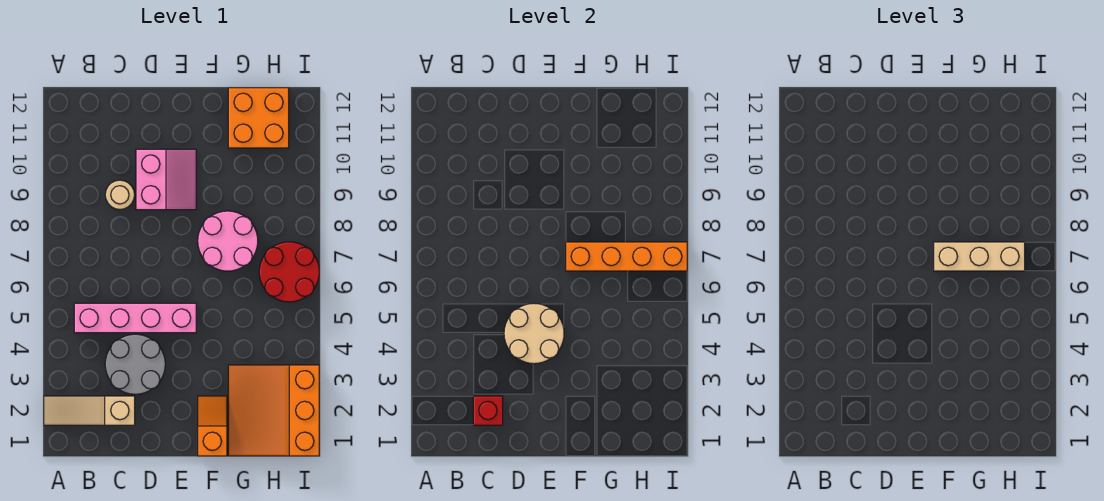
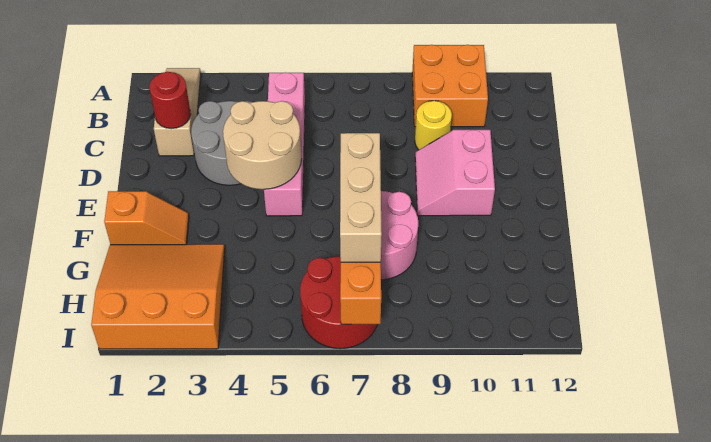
red 1x1 brick [473,396,503,425] -> red 1x1 round brick [149,72,191,129]
tan 1x1 round brick [105,180,135,209] -> yellow 1x1 round brick [415,101,452,150]
pink 2x2 slope [136,149,196,210] -> pink 2x2 slope turned to [415,130,495,216]
orange 2x2 brick [228,88,289,148] -> orange 2x2 brick moved to [412,45,488,127]

